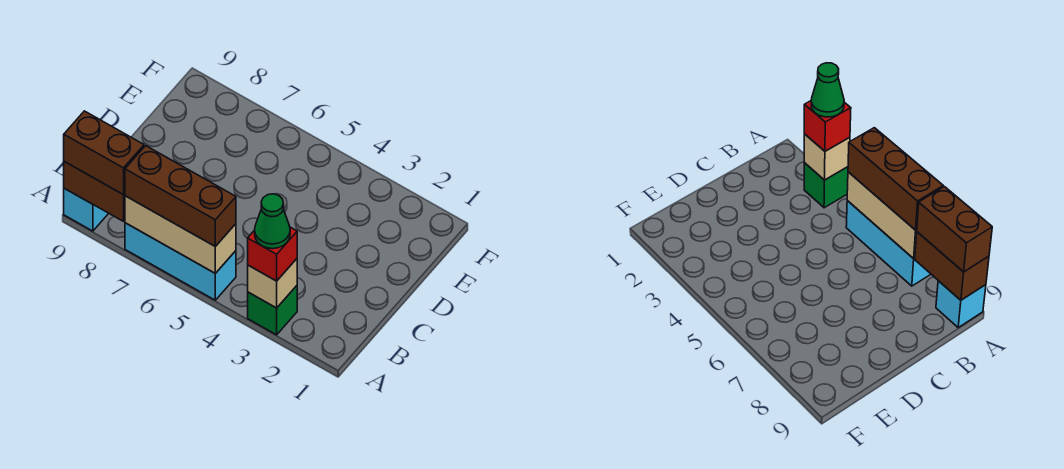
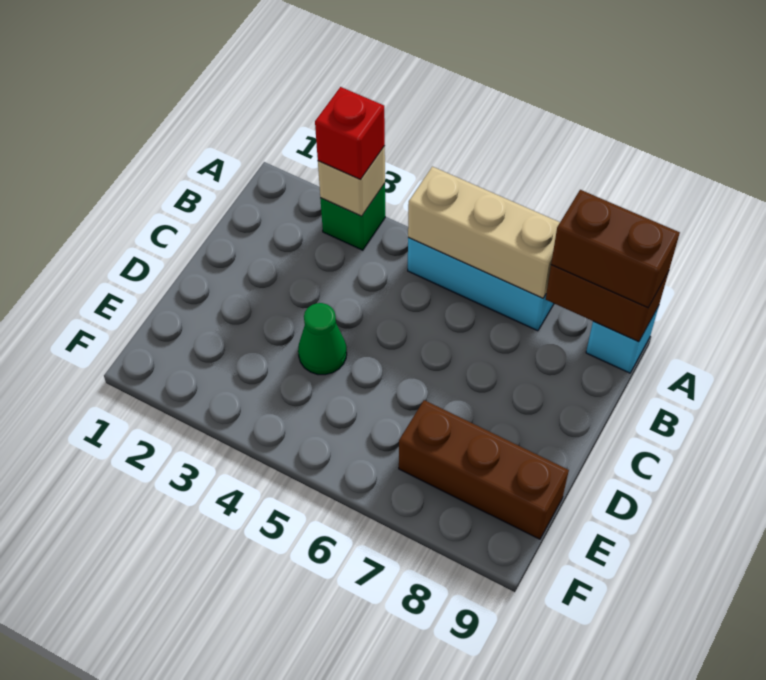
green 1x1 cone [255,194,290,249] -> green 1x1 cone moved to [298,303,347,375]
brown 1x3 brick [125,146,236,246] -> brown 1x3 brick moved to [399,400,569,539]

